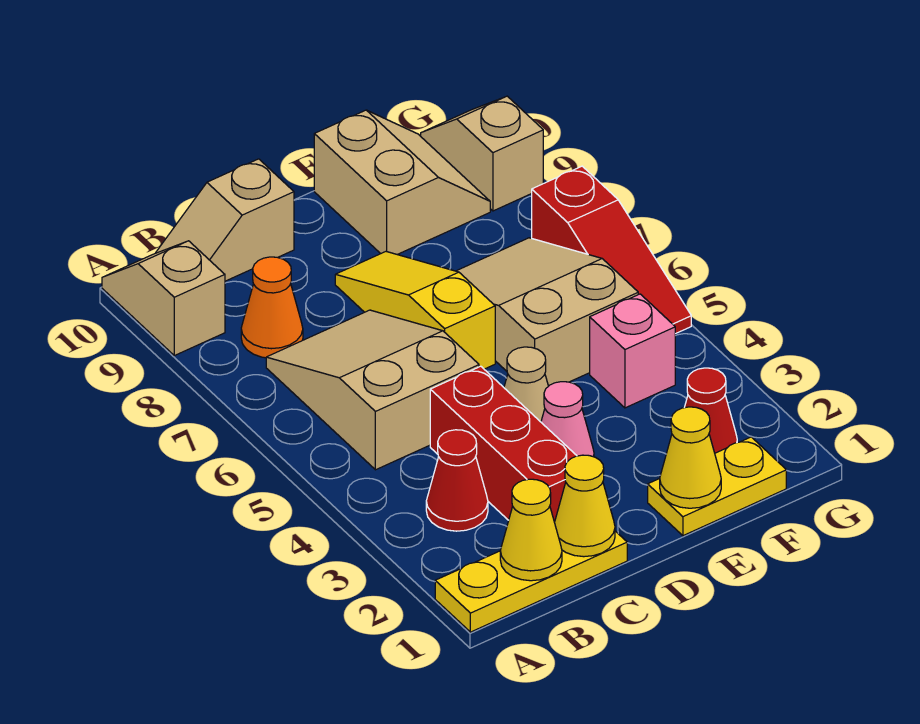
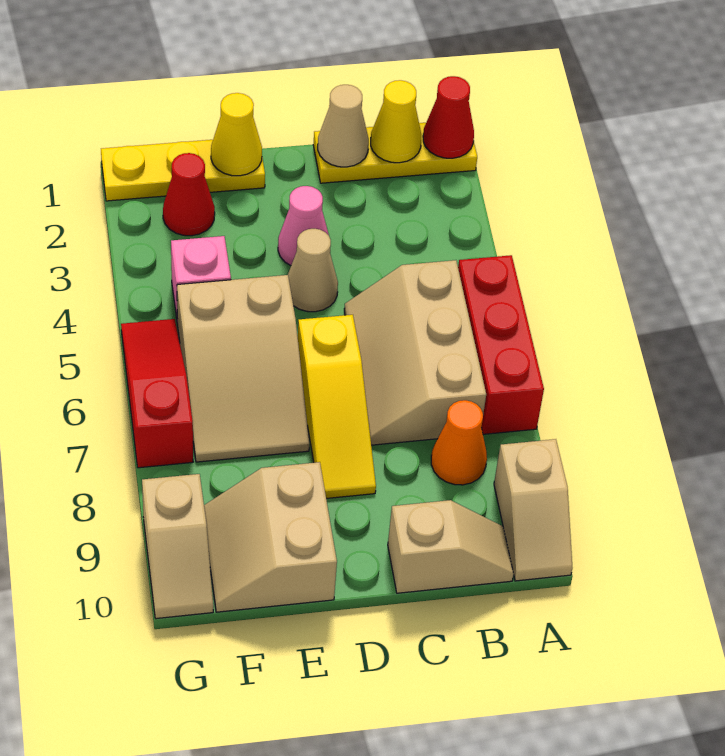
red 1x1 cone [426,430,488,531] -> red 1x1 cone moved to [423,76,474,158]
tan 2x3 slope [266,310,479,470] -> tan 2x3 slope turned to [344,260,486,445]
yellow 1x1 cone [555,455,615,557] -> tan 1x1 cone [318,85,369,167]
red 1x3 brick [430,366,577,522] -> red 1x3 brick moved to [458,255,544,434]
yellow 1x2 plate [648,437,786,536] -> yellow 1x3 plate [101,140,265,201]

